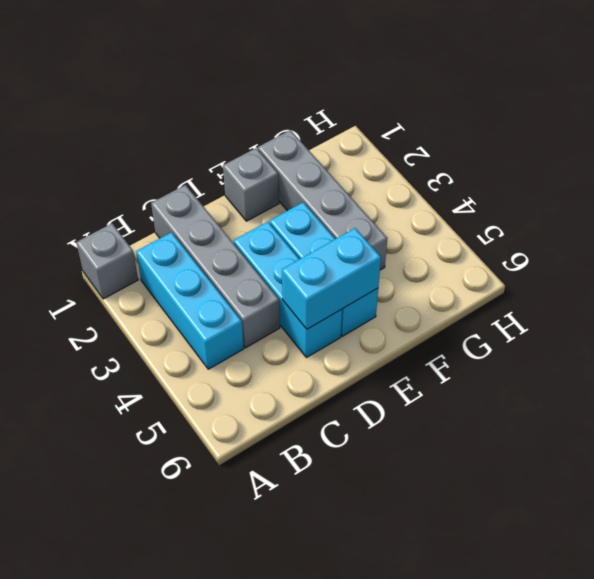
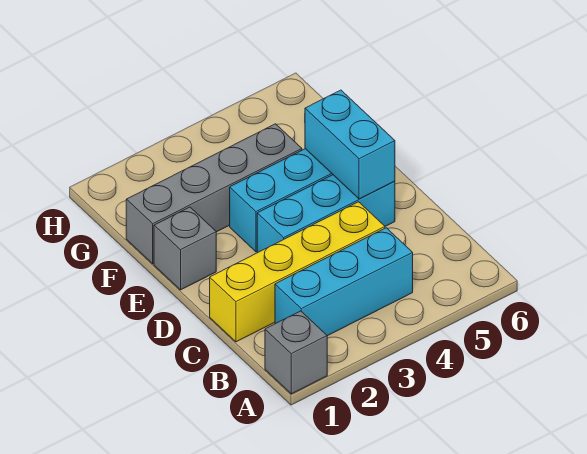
grey 1x4 brick [151,185,280,348] -> yellow 1x4 brick [210,202,385,342]

